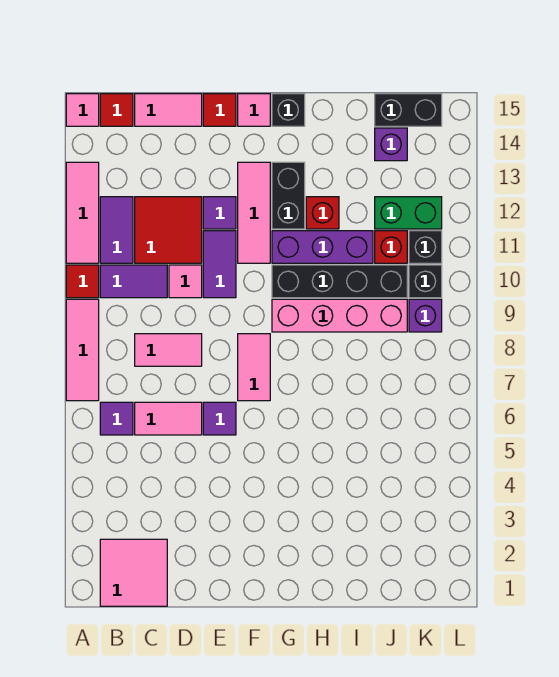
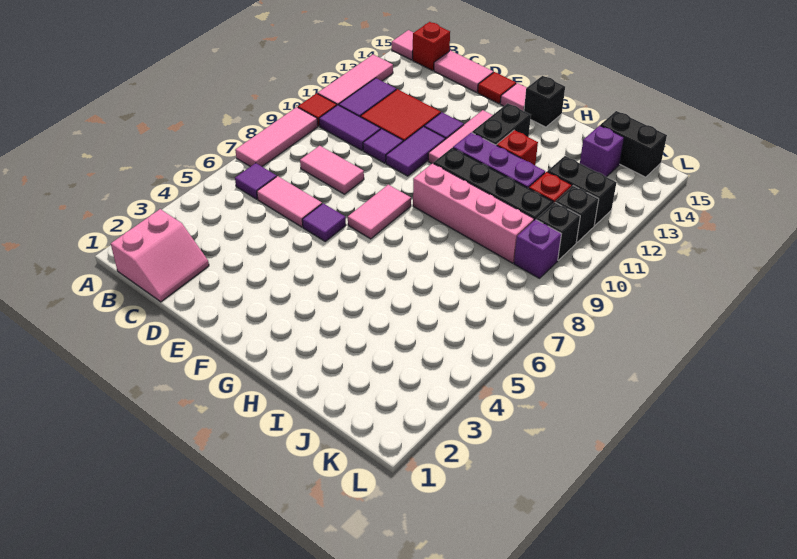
pink 2x2 tile [100,539,167,606] -> pink 2x2 slope [111,209,209,302]
red 1x1 tile [100,94,133,126] -> red 1x1 brick [413,22,450,70]
pink 1x1 tile [169,265,202,298] -> purple 1x1 tile [363,129,403,163]
green 1x2 brick [375,197,442,229] -> black 1x2 brick [547,156,616,226]

